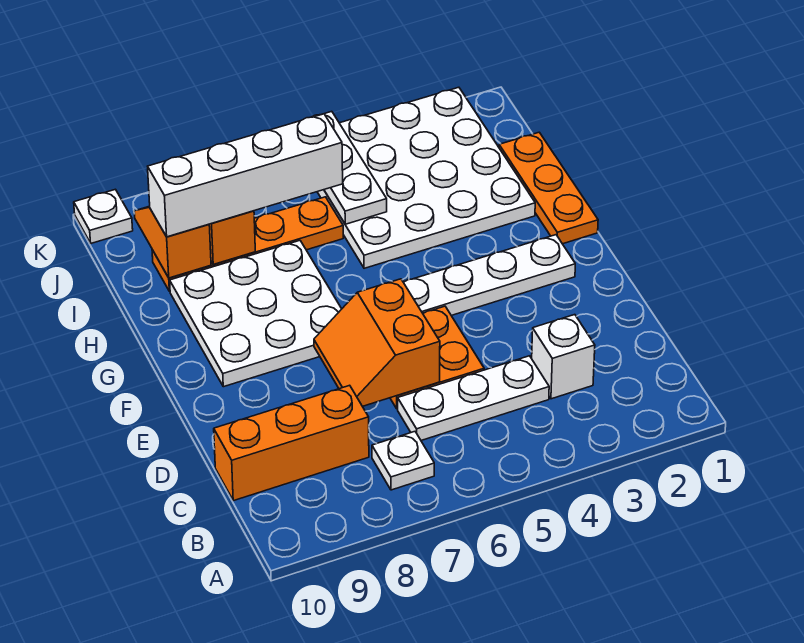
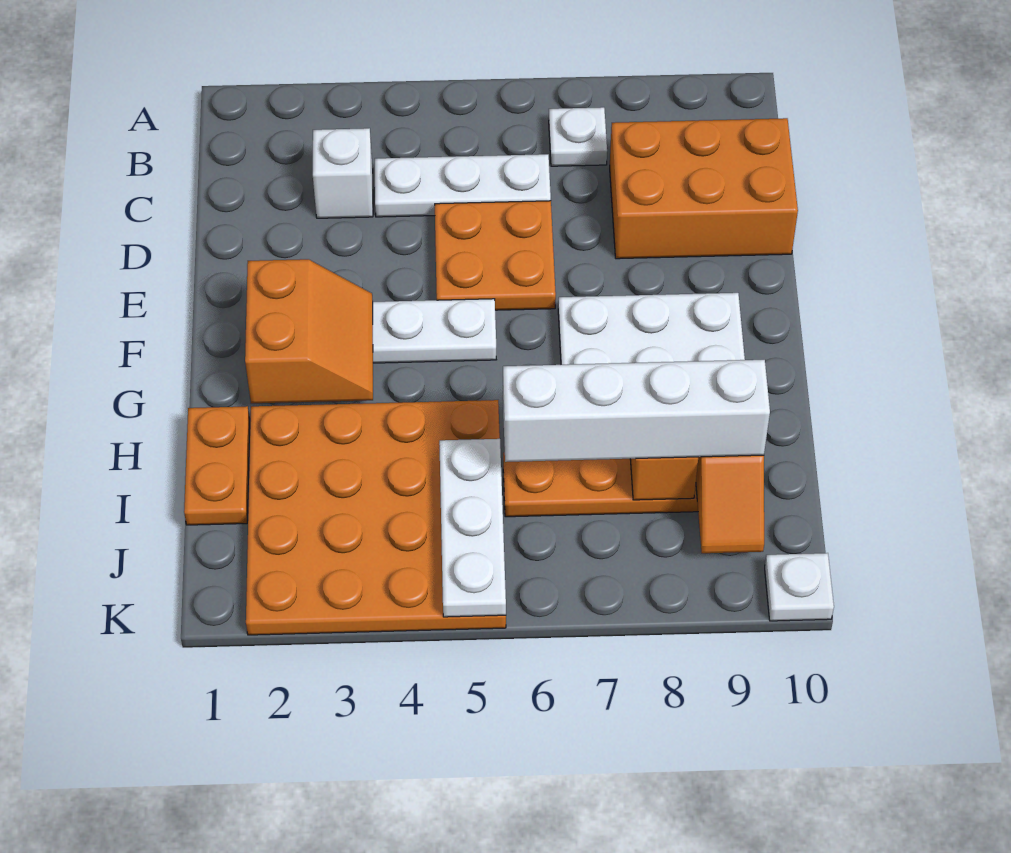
orange 1x3 brick [214,385,369,501] -> orange 2x3 brick [610,118,798,259]
orange 2x2 slope [314,279,440,406] -> orange 2x2 slope moved to [245,259,373,403]
orange 1x3 plate [499,132,598,244] -> orange 1x2 plate [184,406,250,525]
white 4x4 plate [318,87,535,268] -> orange 4x4 plate [246,400,506,635]

